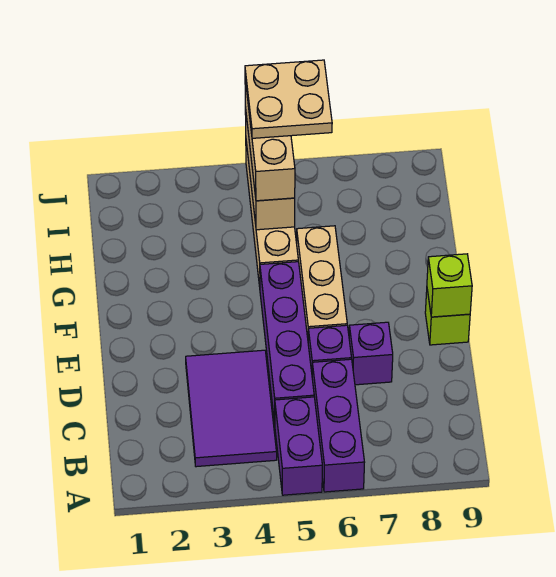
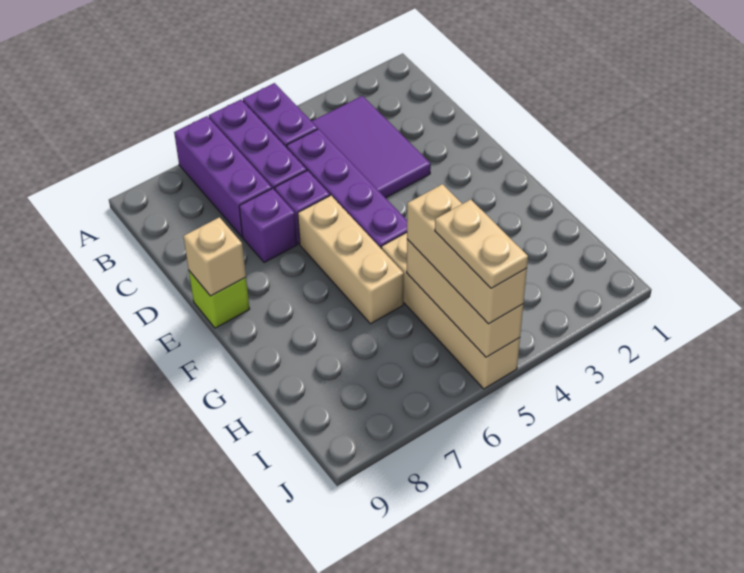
none -> purple 1x3 brick [174,116,272,237]
lime 1x1 brick [427,254,472,317] -> tan 1x1 brick [183,217,246,296]
tan 2x2 plate [245,60,332,138] -> tan 1x2 plate [435,200,528,288]

